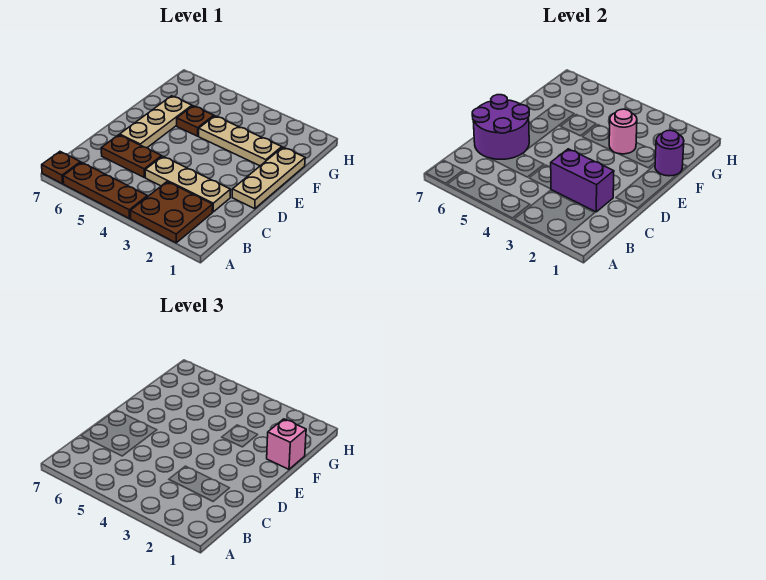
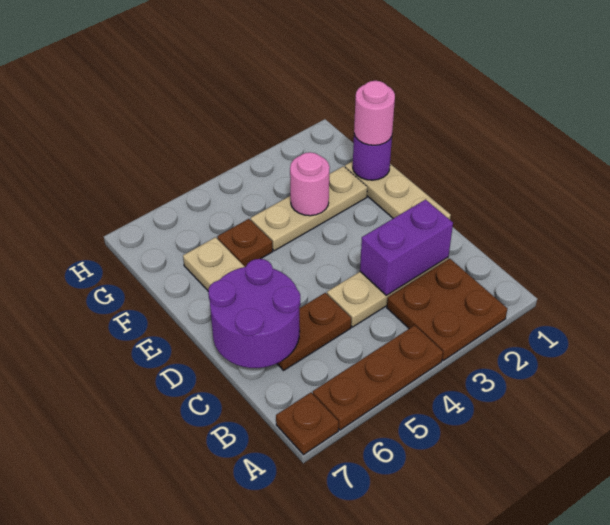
pink 1x1 brick [267,419,306,469] -> pink 1x1 round brick [354,81,395,145]

